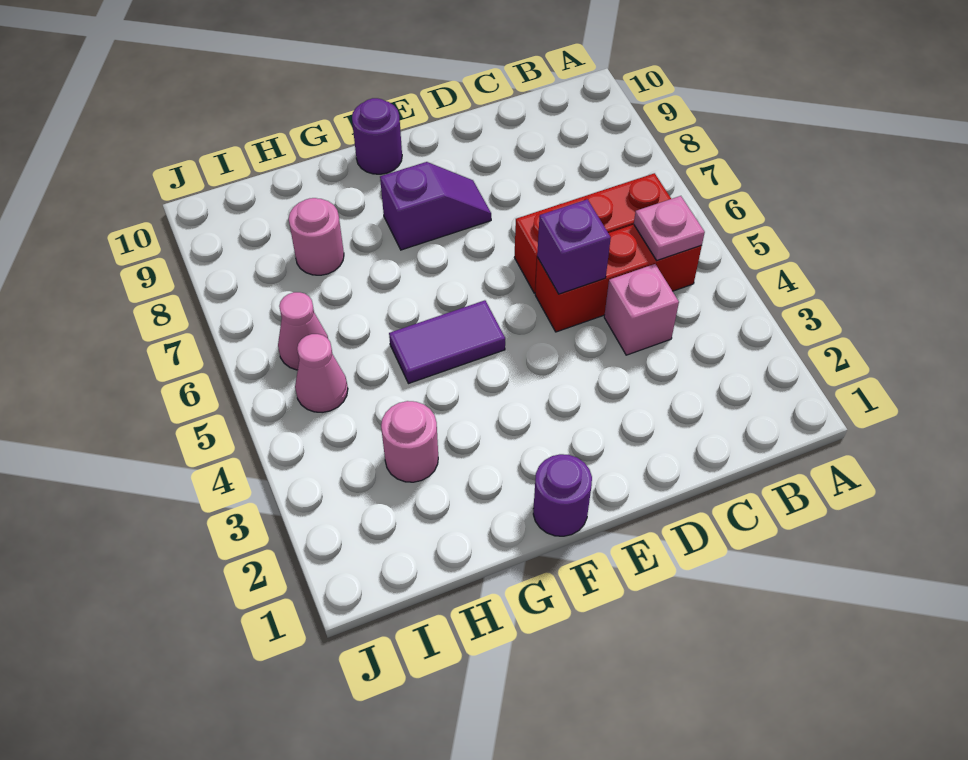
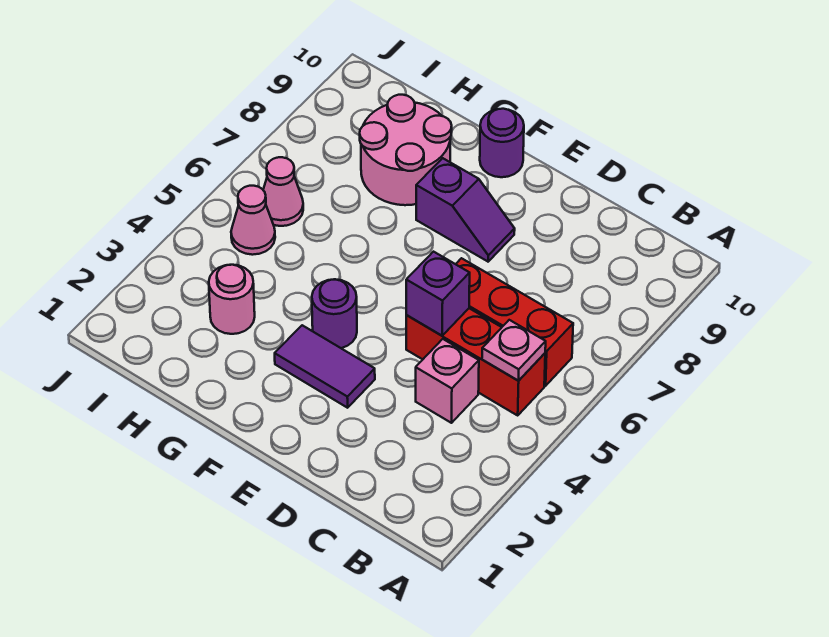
purple 1x1 round brick [533,454,592,536] -> purple 1x1 round brick moved to [312,279,357,348]
purple 1x2 tile [389,300,505,384] -> purple 1x2 tile moved to [275,325,375,408]
pink 1x1 round brick [289,198,344,275] -> pink 2x2 round brick [360,95,452,205]

